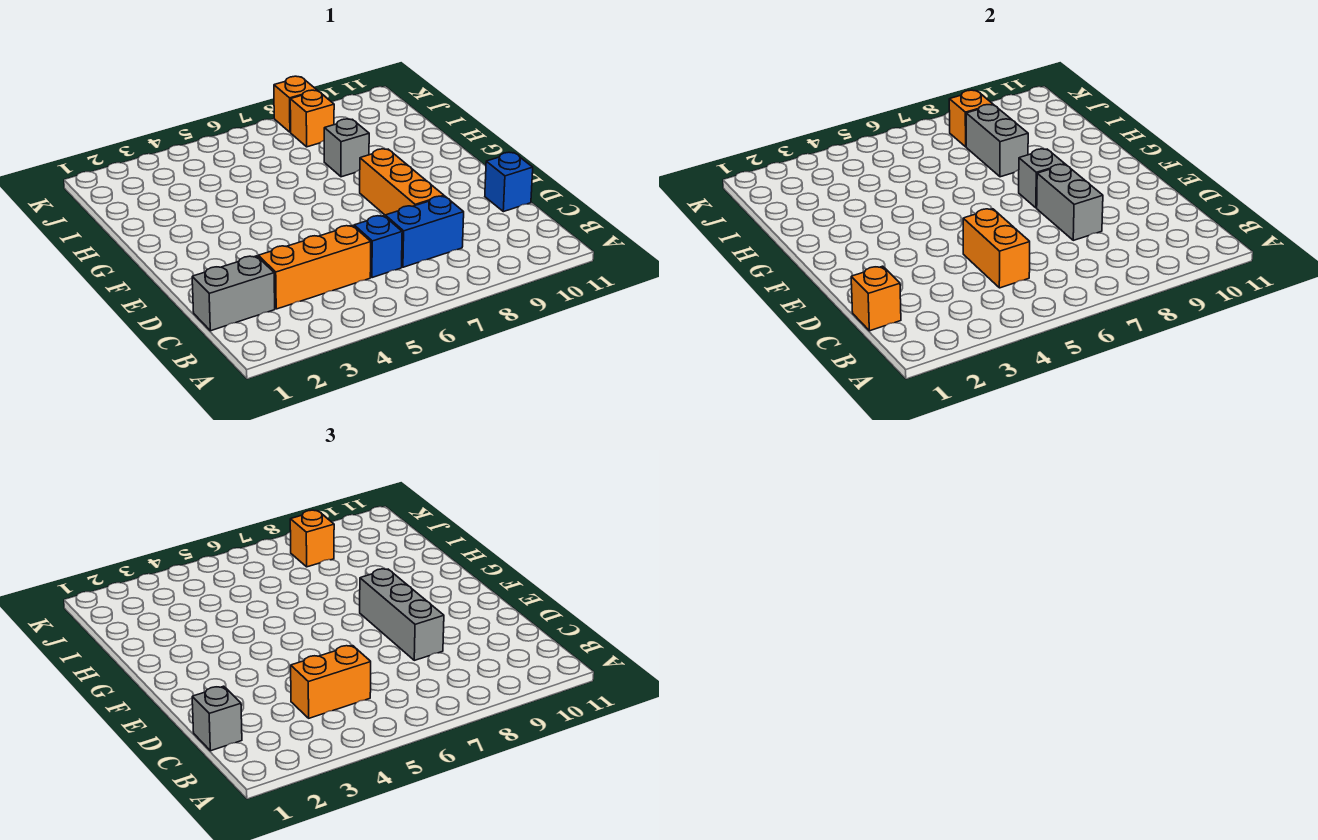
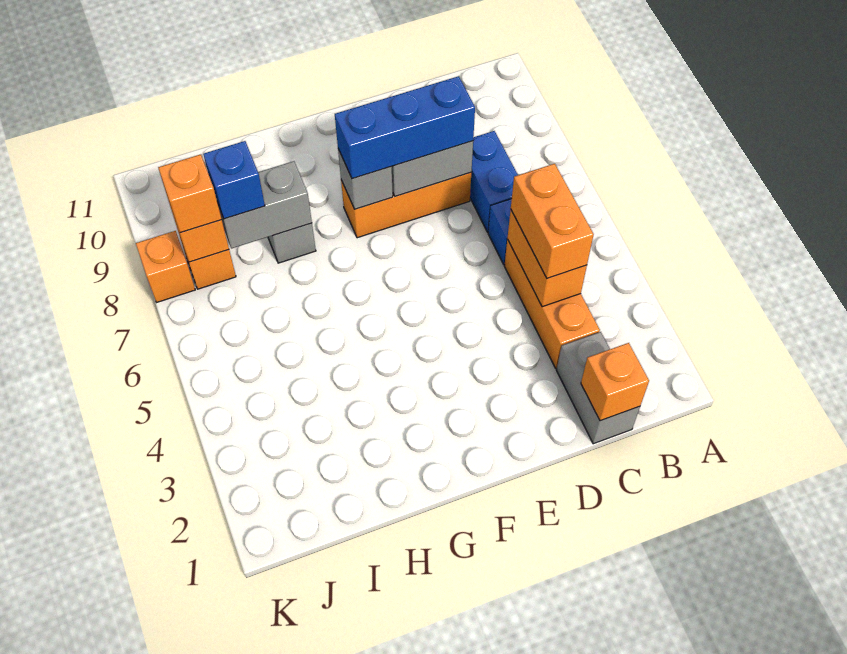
grey 1x1 brick [192,686,242,751] -> none
orange 1x2 brick [963,209,1030,288] -> orange 1x2 brick turned to [507,210,587,307]
grey 1x3 brick [360,569,444,660] -> blue 1x3 brick [335,76,475,179]
blue 1x1 brick [485,152,533,212] -> blue 1x1 brick moved to [203,141,265,219]

